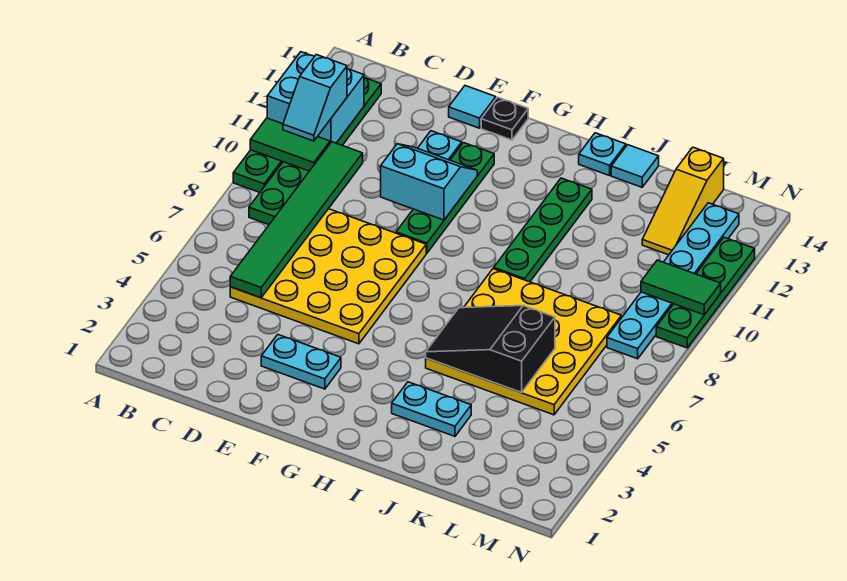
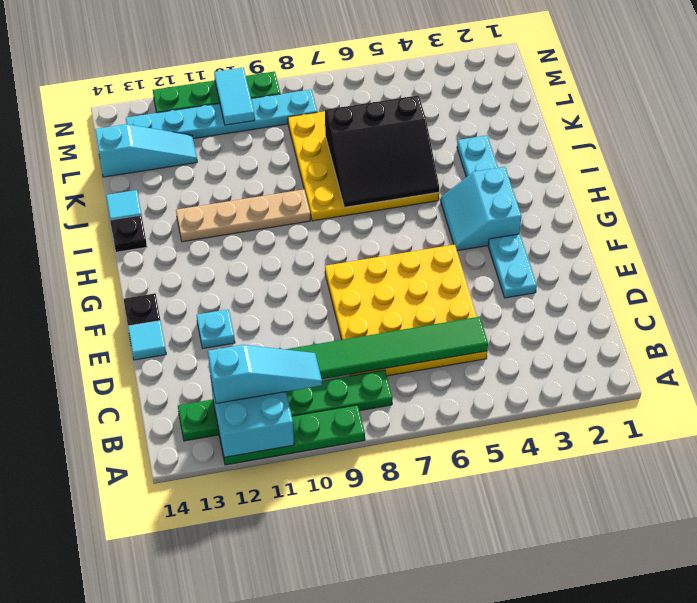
green 1x2 tile [250,118,330,171] -> none
cyan 1x2 slope [283,55,347,141] -> cyan 1x3 slope [208,345,322,403]
cyan 2x2 slope [381,144,477,220] -> cyan 2x2 slope moved to [441,167,521,251]
green 1x4 plate [396,143,494,253] -> none
black 2x3 slope [426,306,555,392] -> black 3x3 slope [325,95,439,207]
green 1x4 plate [494,178,592,282] -> tan 1x4 plate [176,189,310,242]
cyan 1x1 plate [579,133,626,176] -> black 1x1 plate [110,215,147,252]
yellow 1x3 slope [642,147,724,255] -> cyan 1x3 slope [95,124,197,177]
green 1x2 tile [641,260,721,315] -> cyan 1x2 tile [214,68,255,125]

